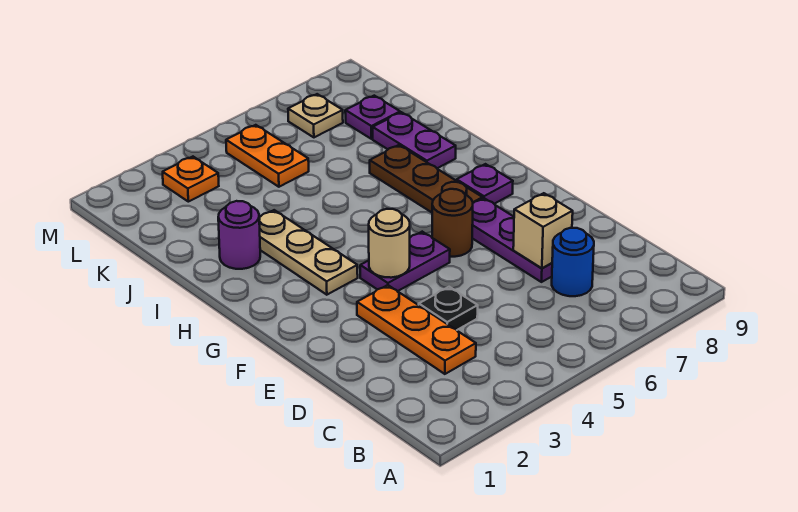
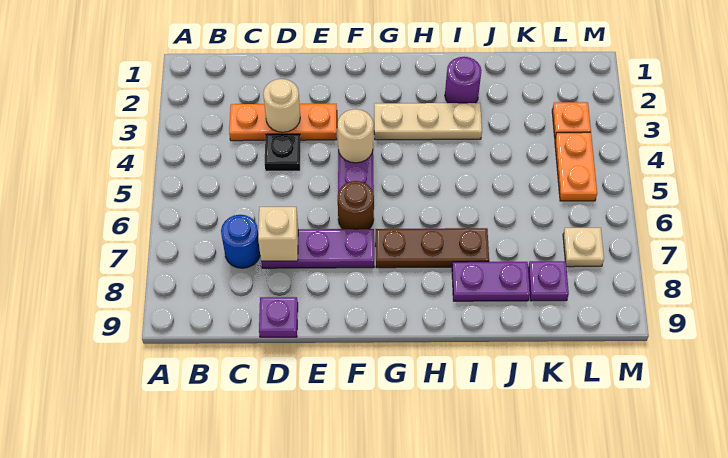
none -> tan 1x1 round brick [263,79,300,132]
purple 1x1 plate [457,164,513,204] -> purple 1x1 plate moved to [259,297,298,337]
orange 1x2 plate [226,125,309,187] -> orange 1x2 plate turned to [555,132,597,201]

